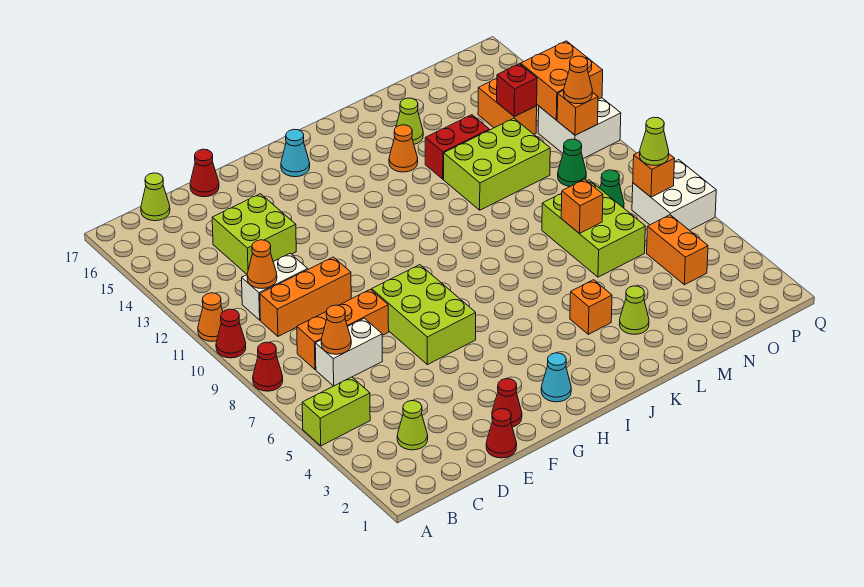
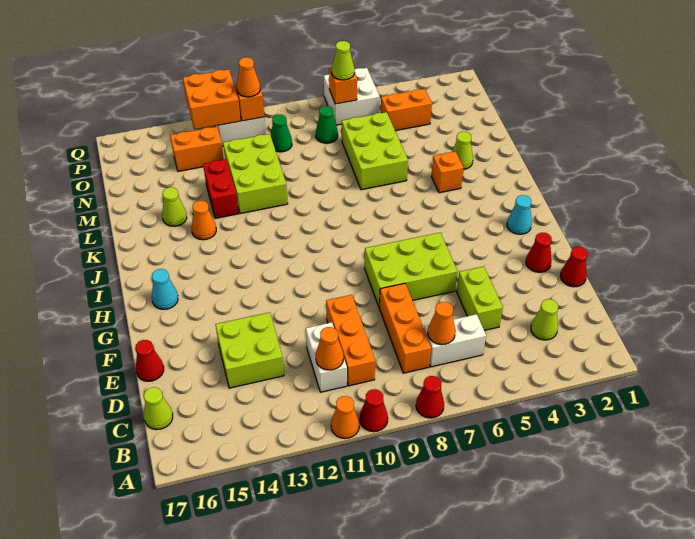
lime 1x2 brick [302,377,370,446] -> lime 1x2 brick moved to [457,266,503,331]
white 1x2 brick [315,318,382,386] -> white 1x2 brick turned to [424,314,486,367]
lime 2x3 brick [542,180,645,277] -> lime 2x3 brick turned to [342,112,408,190]
orange 1x1 brick [561,179,603,233] -> none
red 1x1 brick [497,64,537,116] -> none

